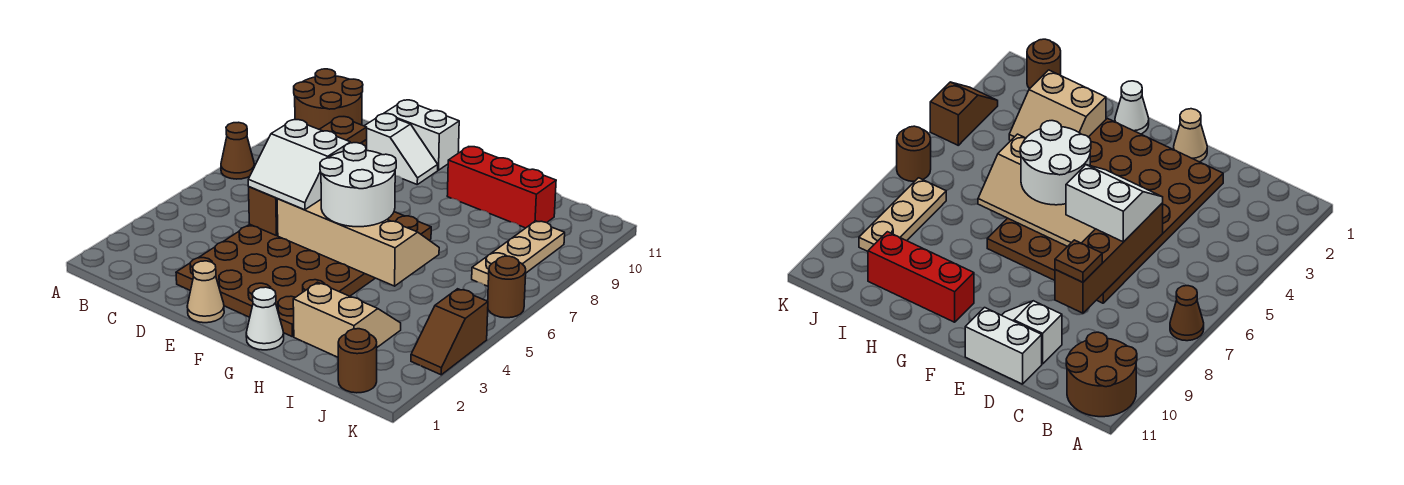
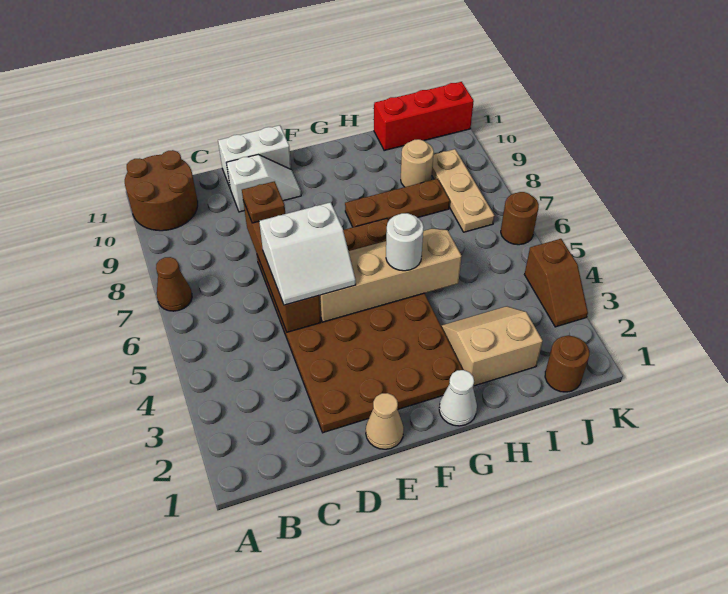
white 2x2 round brick [320,143,396,227] -> white 1x1 round brick [386,213,424,271]
none -> brown 1x3 plate [345,179,450,227]
red 1x3 brick [447,147,556,228] -> red 1x3 brick moved to [374,82,474,150]
none -> tan 1x1 round brick [401,139,434,187]

